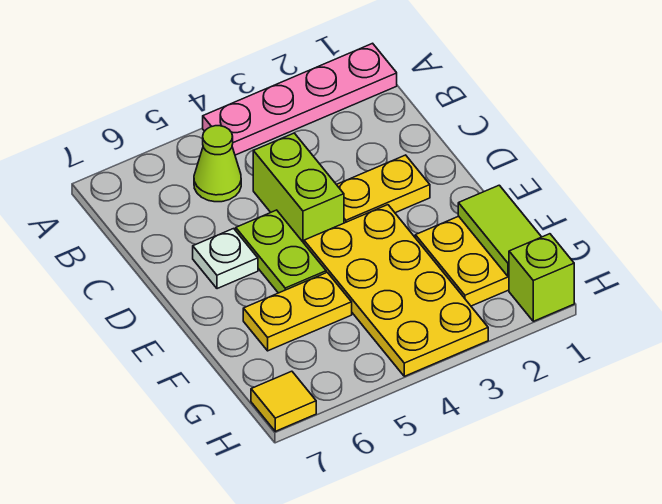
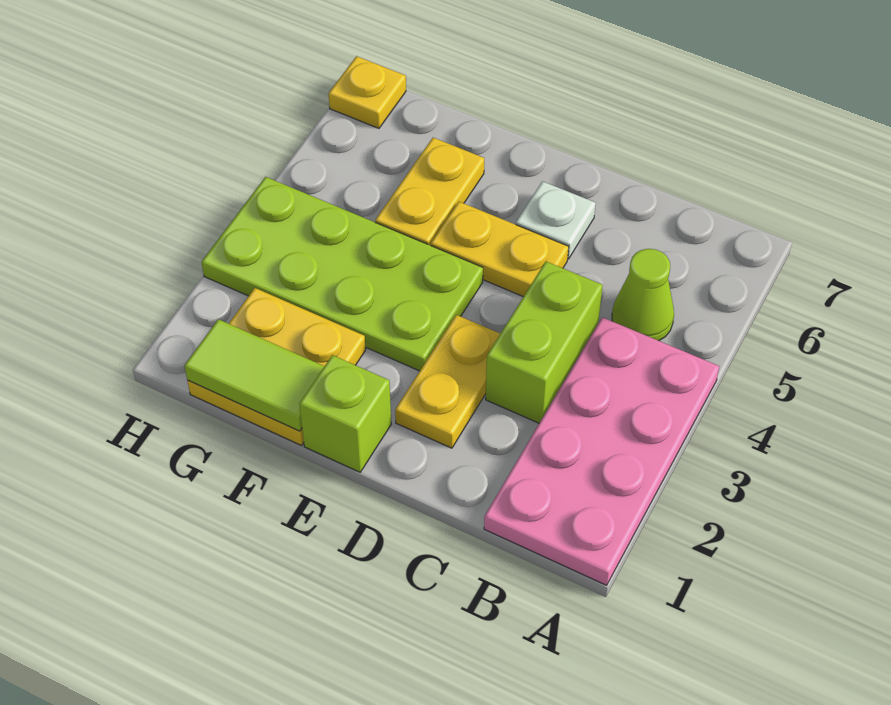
pink 1x4 plate [203,43,397,155] -> pink 2x4 plate [484,317,719,585]
lime 1x2 brick [253,133,344,243] -> lime 1x2 brick turned to [486,262,603,423]
lime 1x2 plate [236,210,326,293] -> yellow 1x2 plate [431,202,569,297]
yellow 2x4 plate [304,205,488,376] -> lime 2x4 plate [202,177,483,371]
lime 1x1 brick [509,234,574,321] -> lime 1x1 brick moved to [299,355,391,472]
yellow 1x1 tile [251,371,316,431] -> yellow 1x1 plate [329,56,406,128]

